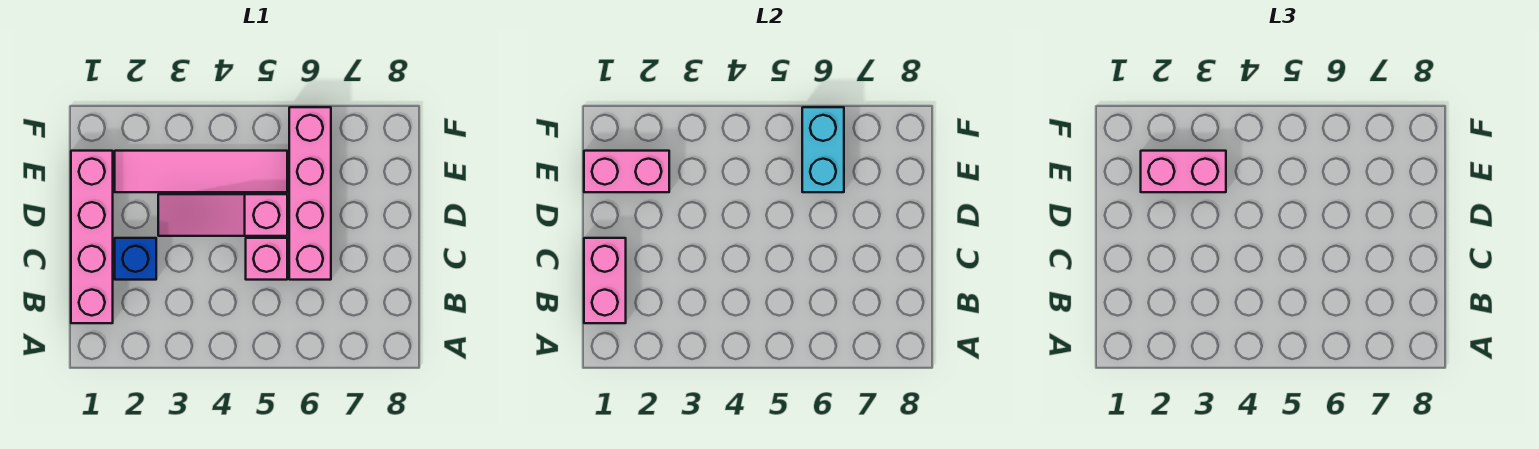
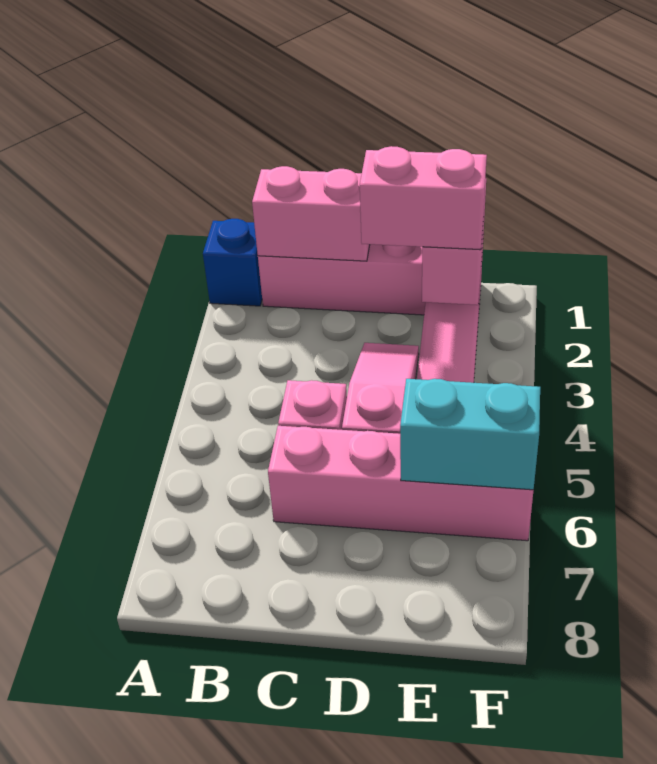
blue 1x1 brick [115,238,156,280] -> blue 1x1 brick moved to [203,219,262,306]
pink 1x2 brick [1141,151,1226,192] -> pink 1x2 brick turned to [360,146,487,250]

